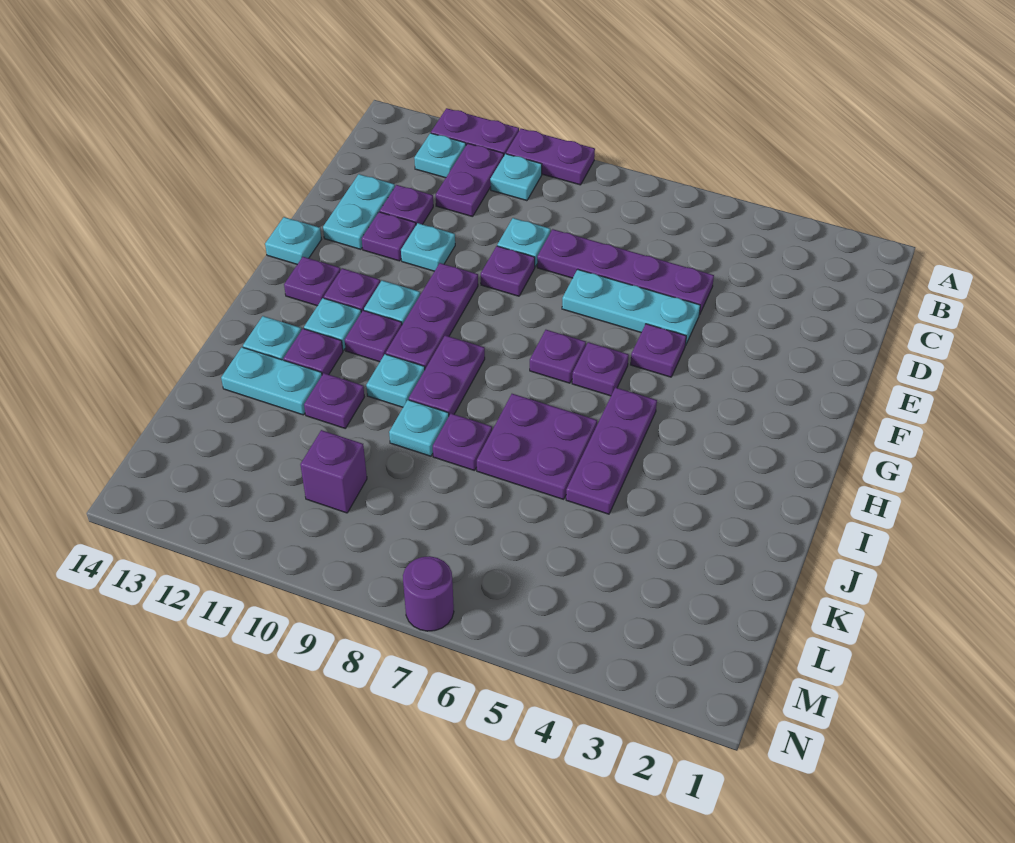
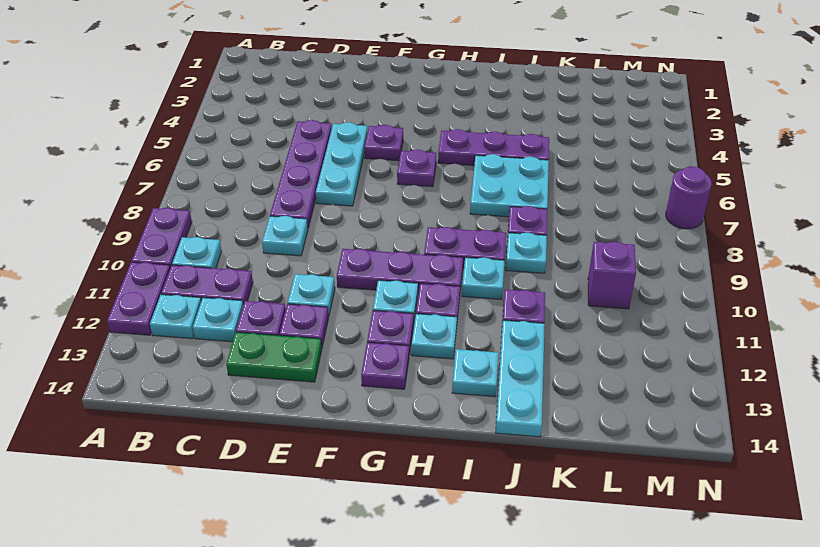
cyan 1x2 plate [323,174,395,249] -> green 1x2 plate [226,332,322,382]
purple 1x1 plate [481,246,535,296] -> none
cyan 1x1 plate [265,217,322,264] -> cyan 1x1 plate moved to [193,298,243,342]
purple 1x1 plate [530,330,586,383] -> none
purple 2x2 plate [477,394,597,499] -> cyan 2x2 plate [470,154,549,217]
purple 1x1 plate [283,329,343,375] -> none
cyan 1x2 plate [221,347,322,415] -> cyan 1x3 plate [496,320,545,437]

